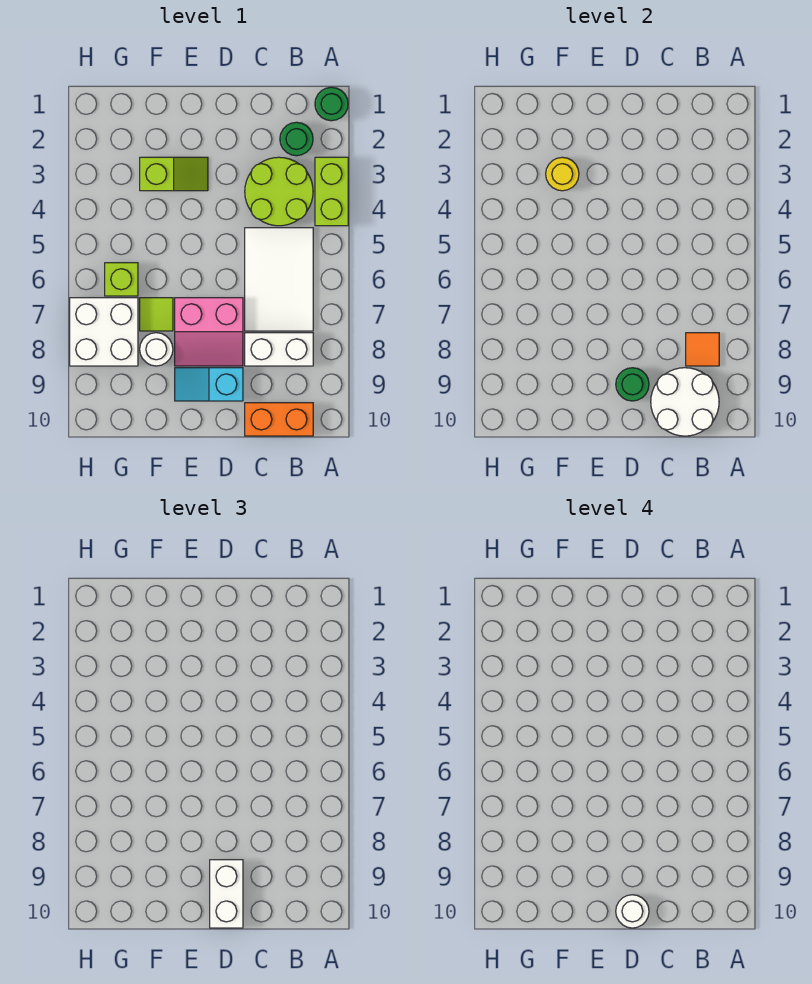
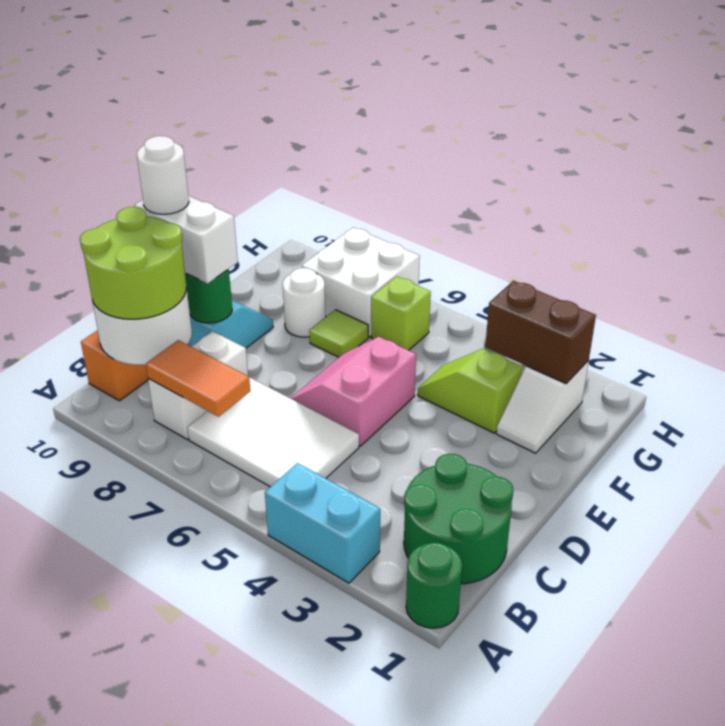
lime 1x2 brick [315,157,348,226] -> cyan 1x2 brick [265,463,380,583]
green 1x1 round brick [280,122,313,156] -> green 2x2 round brick [404,454,513,584]
lime 2x2 round brick [245,157,313,226] -> lime 2x2 round brick moved to [80,207,187,319]
orange 1x1 tile [686,333,719,366] -> orange 1x2 tile [146,340,250,417]
pink 2x2 slope [175,298,243,366] -> pink 2x2 slope moved to [290,337,416,446]
lime 1x2 slope [140,157,208,191] -> lime 1x2 slope turned to [418,349,523,433]
none -> white 1x2 slope [496,361,589,453]
yellow 1x1 round brick [546,157,579,191] -> none
none -> brown 1x2 brick [485,281,596,384]

